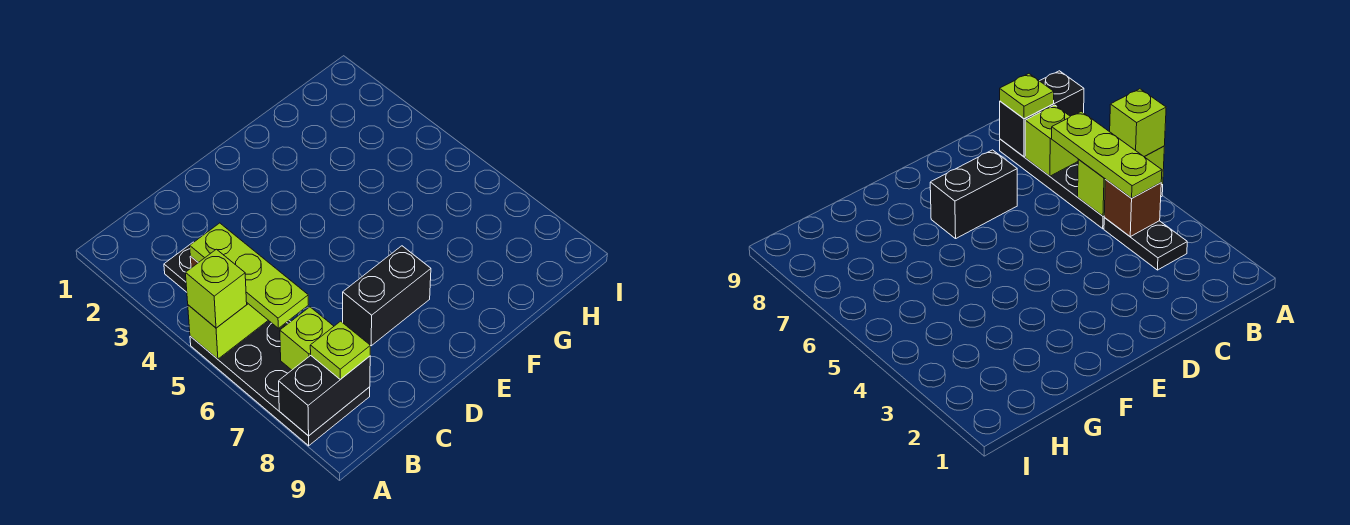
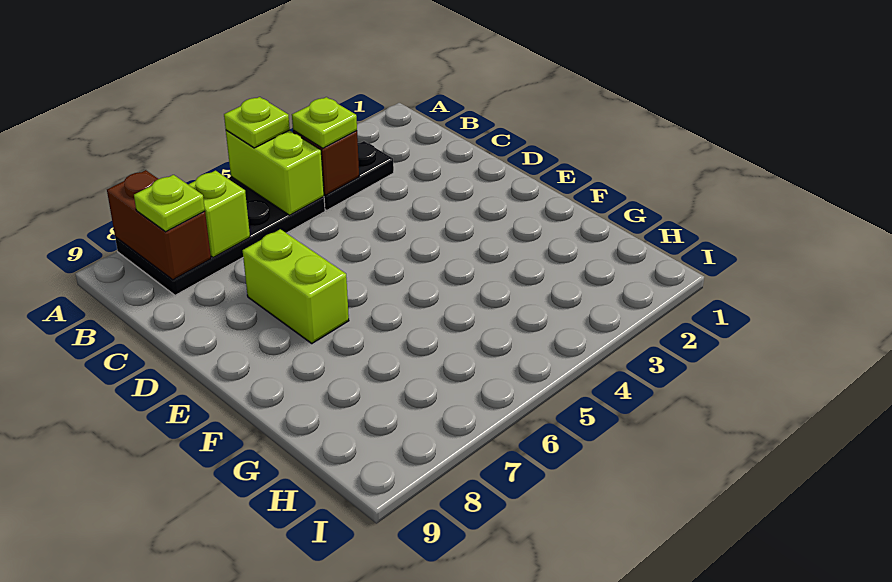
lime 1x1 brick [185,249,247,328] -> lime 1x1 plate [224,97,290,148]
black 1x2 brick [279,356,370,436] -> brown 1x2 brick [107,170,211,280]
lime 1x3 plate [190,223,308,328] -> lime 1x1 plate [292,97,357,148]
black 1x2 brick [343,246,431,346] -> lime 1x2 brick [243,229,349,343]

